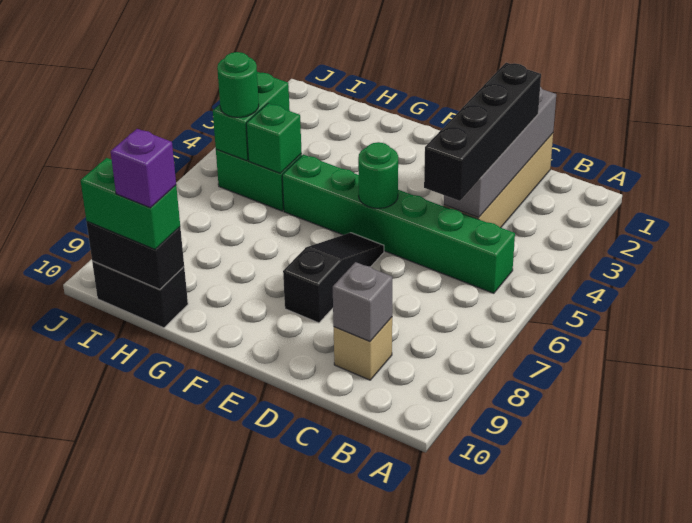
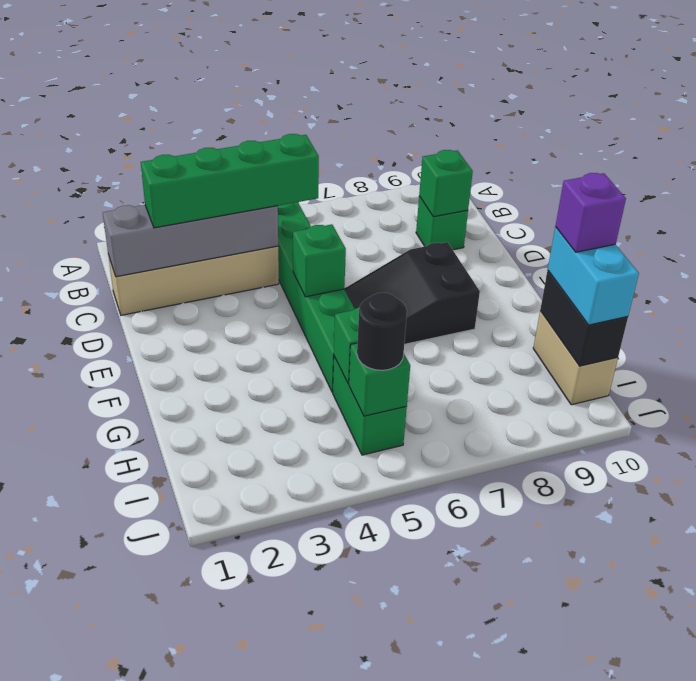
black 1x4 brick [424,63,541,201] -> green 1x4 brick [141,134,319,228]
tan 1x1 brick [334,317,392,380] -> green 1x1 brick [416,196,468,250]
grey 1x1 brick [333,262,392,342] -> green 1x1 brick [419,150,473,217]
green 1x1 round brick [358,142,398,208] -> green 1x1 brick [293,224,346,297]
black 1x3 slope [283,233,384,323] -> black 2x3 slope [344,242,480,344]
black 1x2 brick [92,261,188,328] -> tan 1x2 brick [533,311,618,405]
green 1x2 brick [81,158,180,249] -> cyan 1x2 brick [548,227,639,325]
green 1x2 brick [213,72,290,161] -> green 1x1 brick [349,343,410,416]
green 1x1 round brick [217,52,259,117] -> black 1x1 round brick [357,293,407,370]

